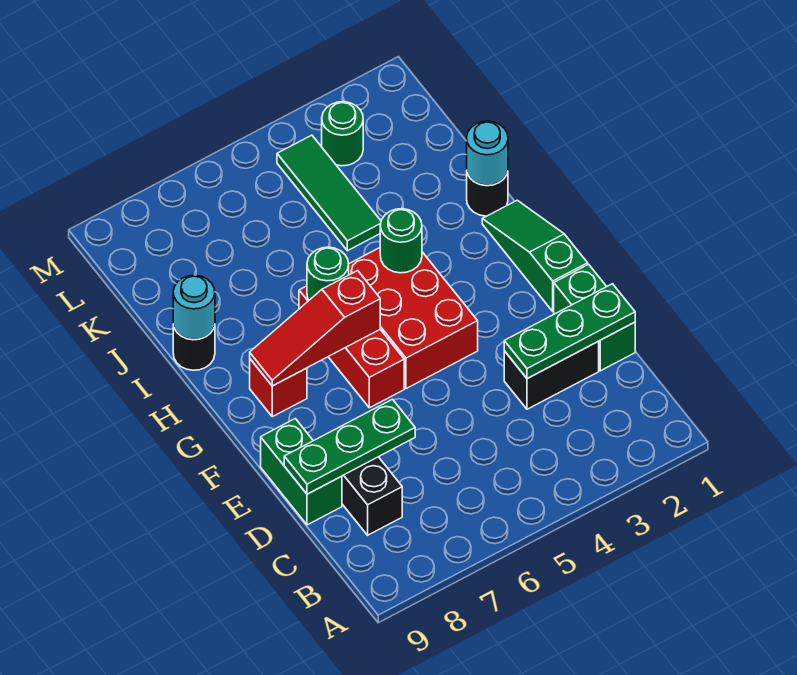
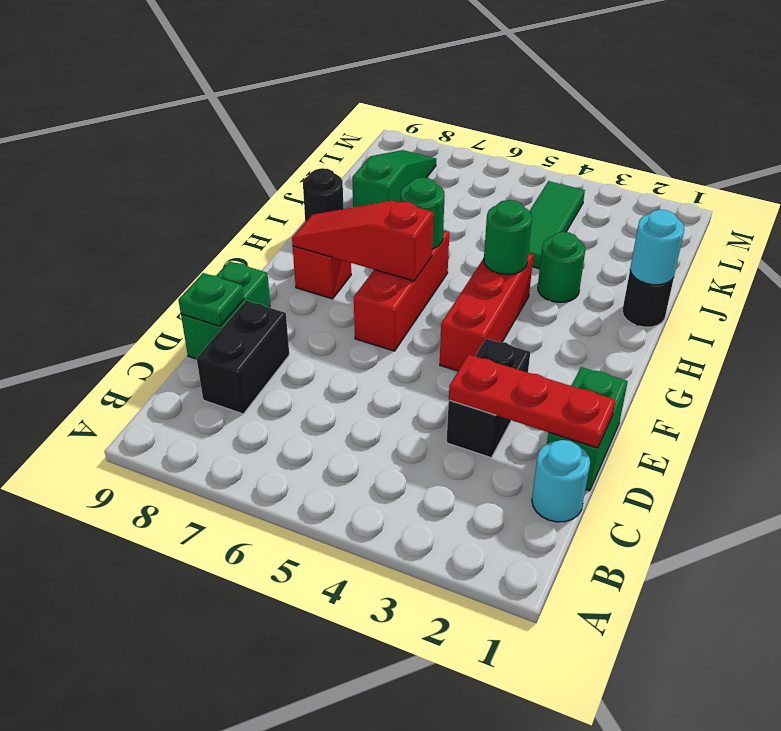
green 1x3 plate [504,284,635,379] -> red 1x3 plate [449,355,616,448]
black 1x2 brick [504,342,599,409] -> black 1x2 brick turned to [447,339,530,458]
green 1x3 plate [284,399,415,494] -> green 1x1 plate [179,273,244,326]
green 1x3 slope [482,200,588,311] -> green 1x3 slope moved to [352,150,436,207]
red 2x3 brick [349,248,478,389] -> red 1x3 brick [440,253,533,371]
cyan 1x1 round brick [173,275,215,340] -> cyan 1x1 round brick moved to [532,440,590,522]
green 1x1 round brick [322,102,363,166] -> green 1x1 round brick moved to [538,232,585,302]

